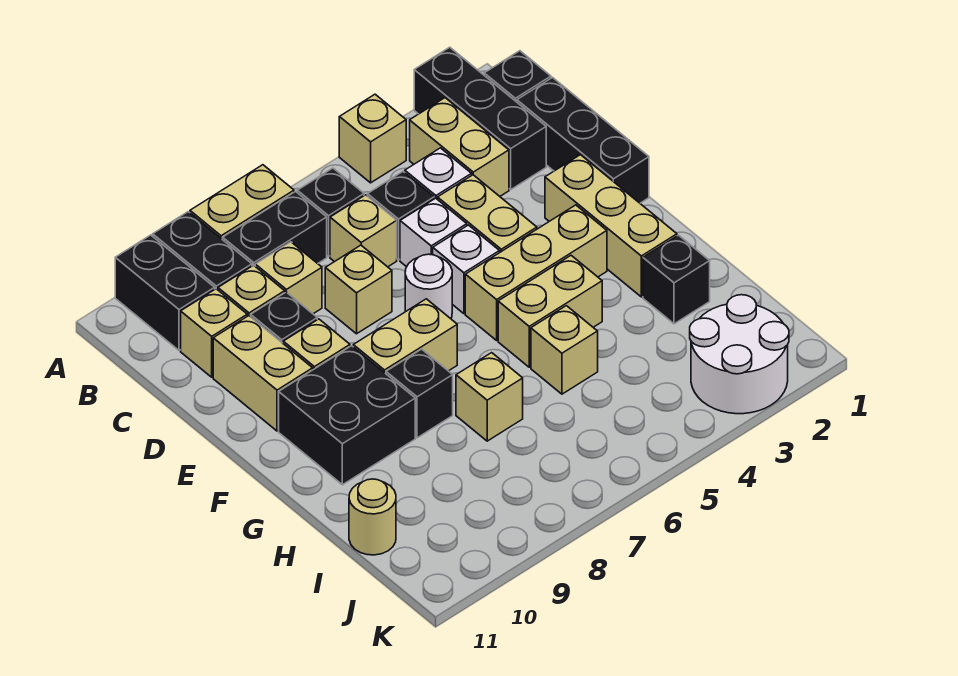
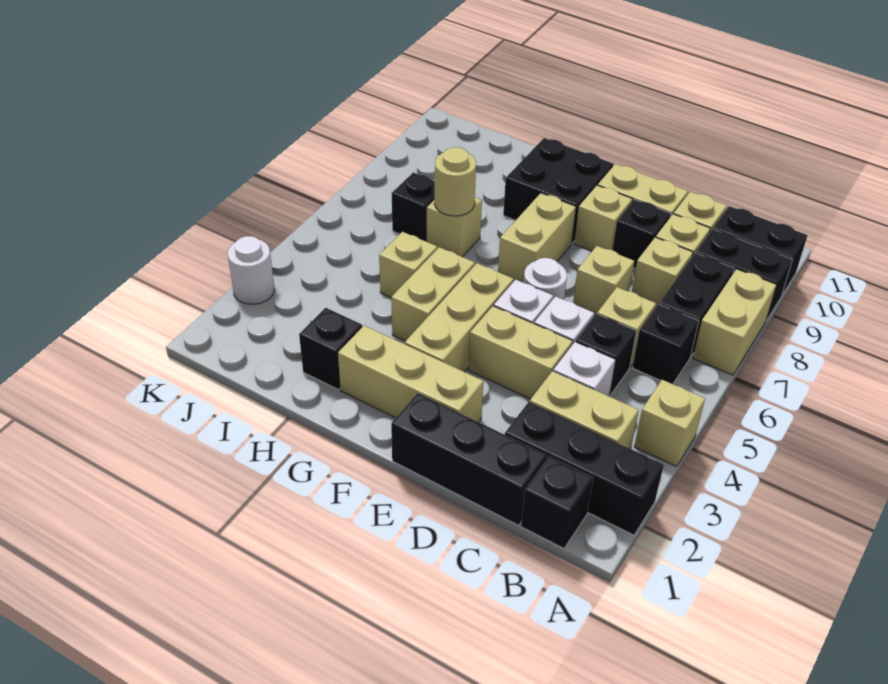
black 1x1 brick [386,349,453,438] -> black 1x1 brick moved to [392,173,435,242]
tan 1x1 round brick [349,479,396,555] -> tan 1x1 round brick moved to [434,147,476,216]
white 2x2 round brick [690,295,789,414] -> white 1x1 round brick [228,236,275,304]

